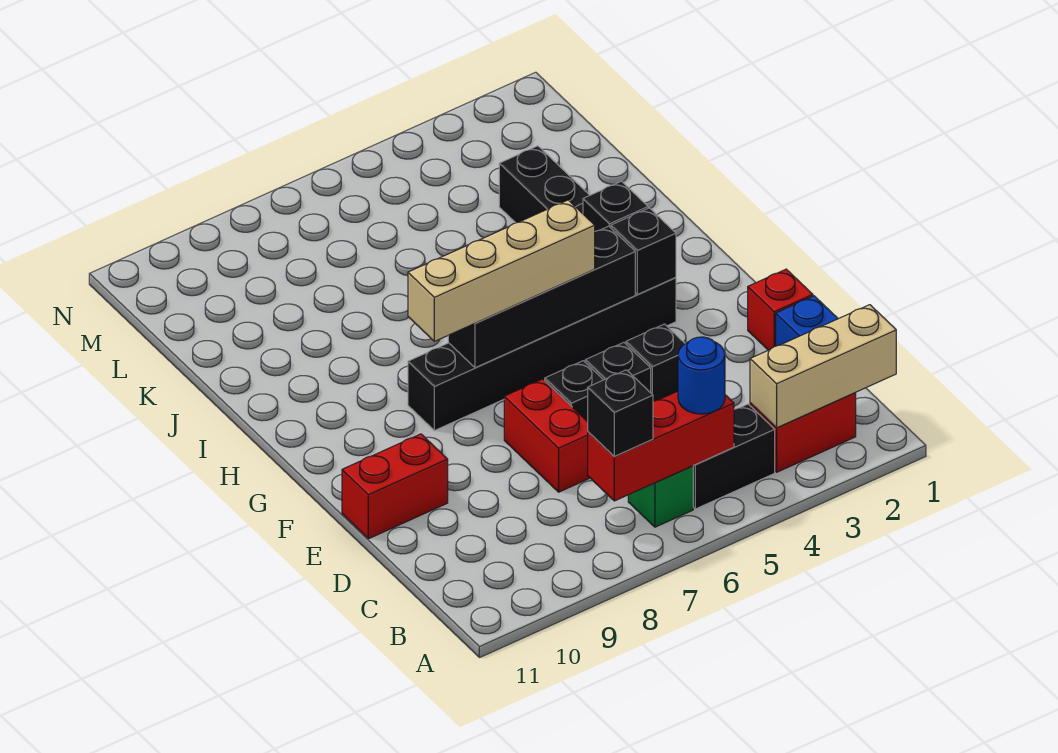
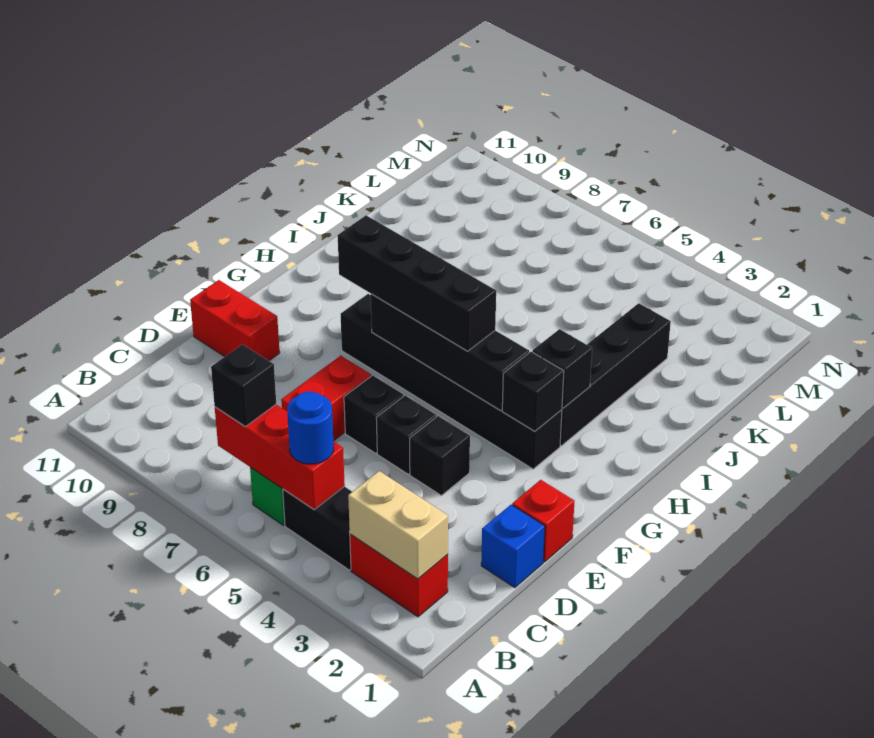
tan 1x3 brick [750,305,896,428] -> tan 1x2 brick [348,471,448,579]
tan 1x4 brick [408,200,595,341] -> black 1x4 brick [338,215,496,351]

